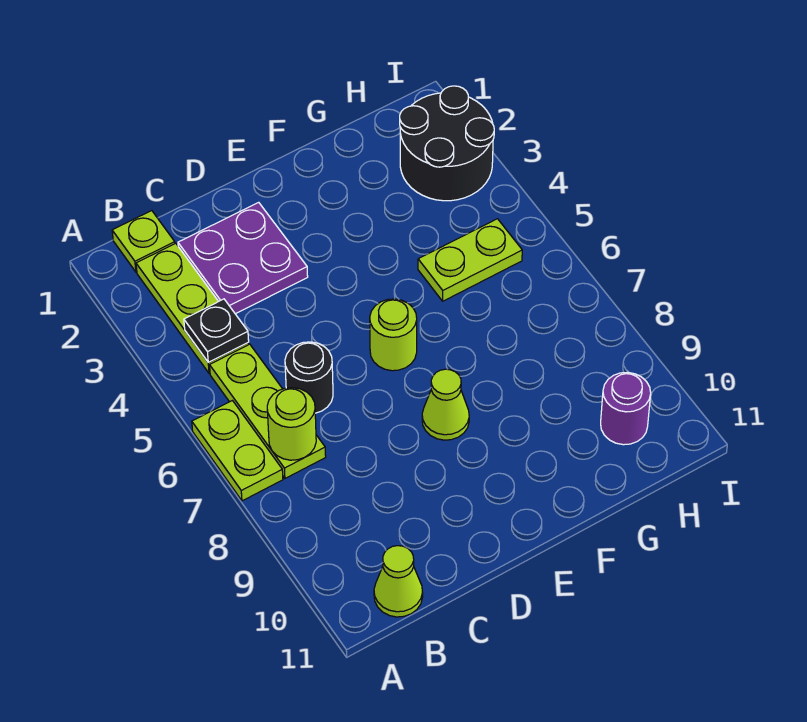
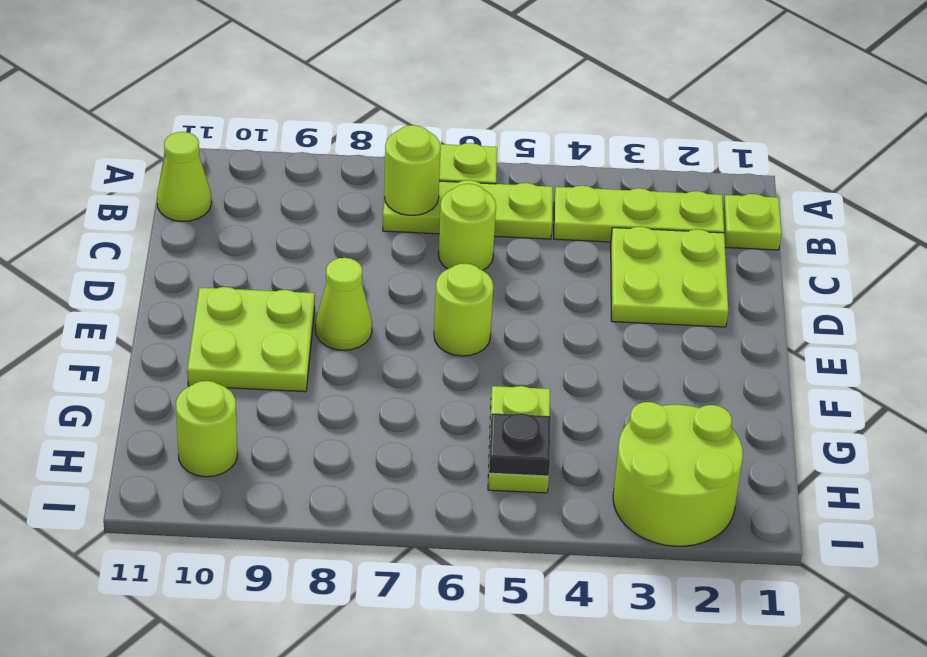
black 1x1 plate [184,299,249,362] -> black 1x1 plate moved to [489,413,551,476]
purple 2x2 plate [178,202,308,314] -> lime 2x2 plate [611,227,728,327]
black 1x1 round brick [285,342,333,413] -> lime 1x1 round brick [438,184,496,270]
none -> lime 2x2 plate [187,287,315,392]
black 2x2 round brick [400,86,494,201] -> lime 2x2 round brick [613,402,743,546]
purple 1x1 round brick [601,372,651,445] -> lime 1x1 round brick [176,381,237,477]

